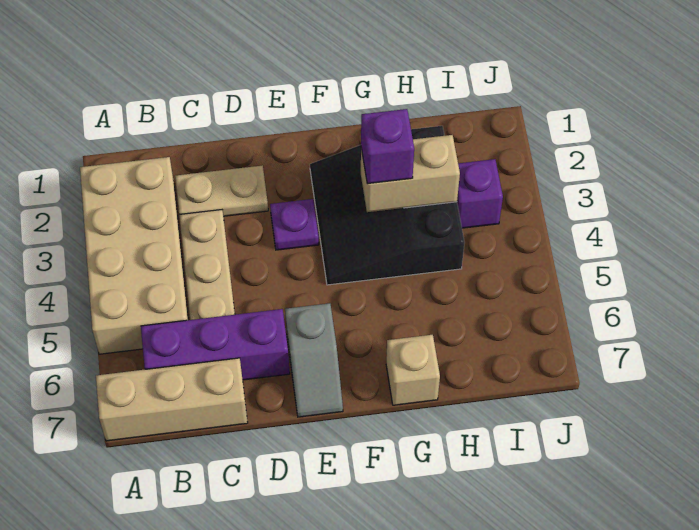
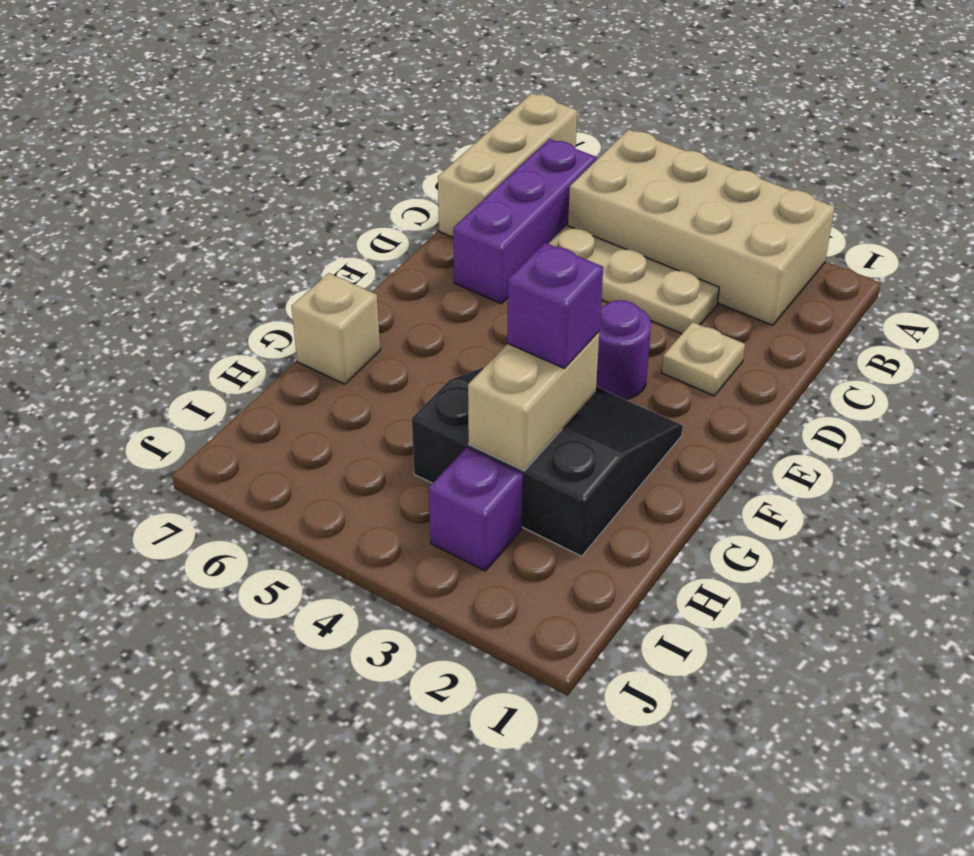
tan 1x2 plate [175,165,268,216] -> tan 1x1 plate [662,322,745,396]
purple 1x1 plate [270,199,319,250] -> purple 1x1 round brick [596,300,651,399]
grey 1x2 slope [285,303,343,417] -> none

